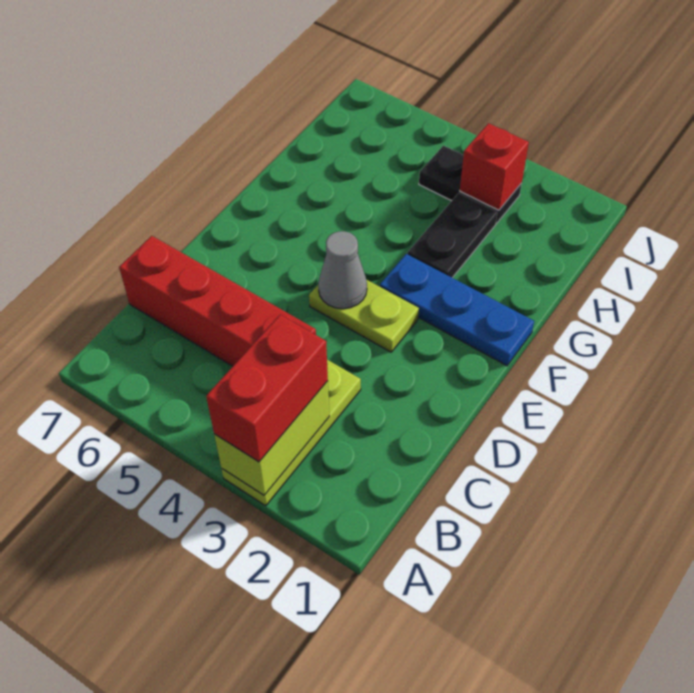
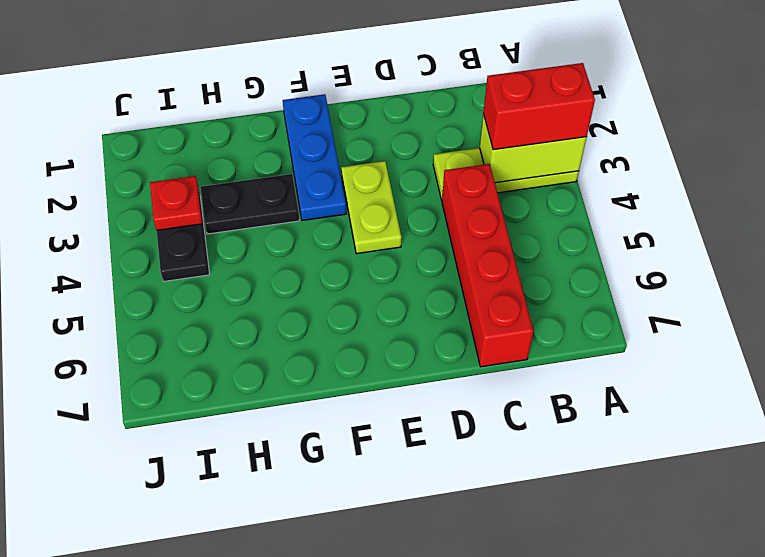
grey 1x1 cone [318,231,367,309] -> none
red 1x1 brick [460,123,529,210] -> red 1x1 plate [150,176,202,230]

